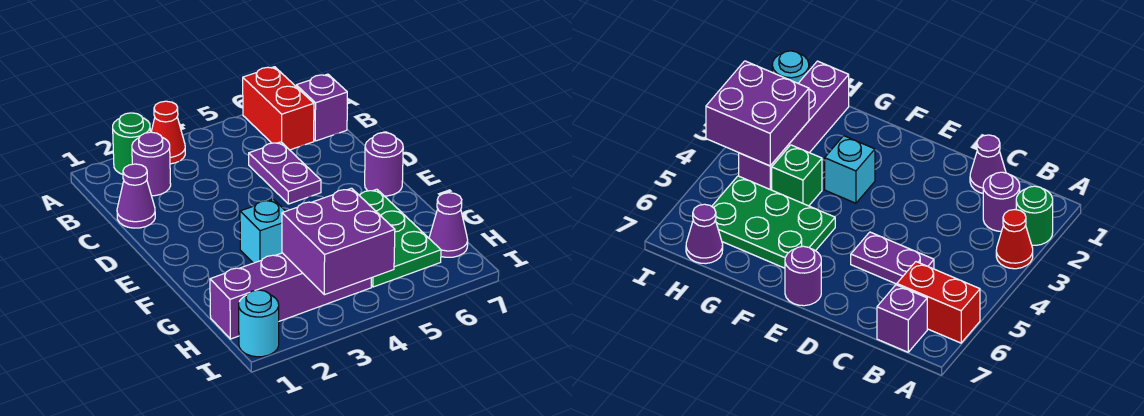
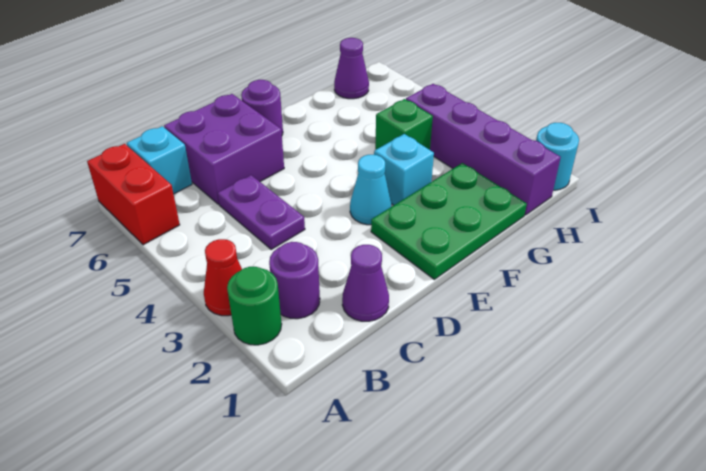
red 1x2 brick [243,67,314,150] -> red 1x2 brick turned to [87,144,180,245]
purple 1x1 brick [296,74,347,141] -> cyan 1x1 brick [127,126,192,194]
purple 1x2 plate [249,142,321,204] -> purple 1x2 plate turned to [218,175,305,249]
none -> cyan 1x1 cone [350,155,392,225]
green 2x3 plate [360,189,441,287] -> green 2x3 plate moved to [371,163,527,279]
purple 2x2 brick [282,188,395,295] -> purple 2x2 brick moved to [164,94,284,204]

